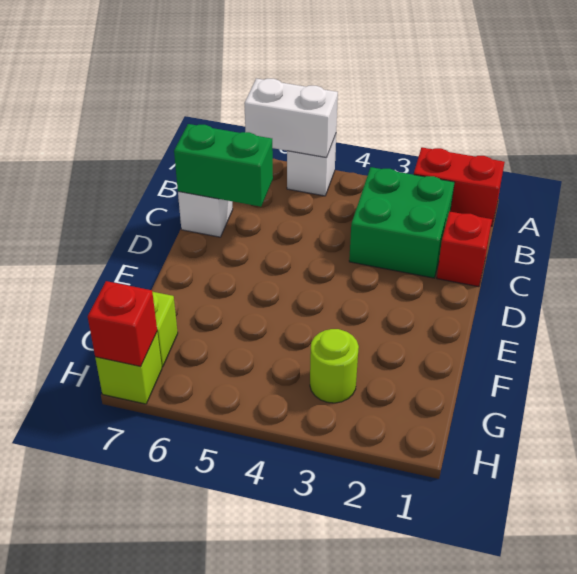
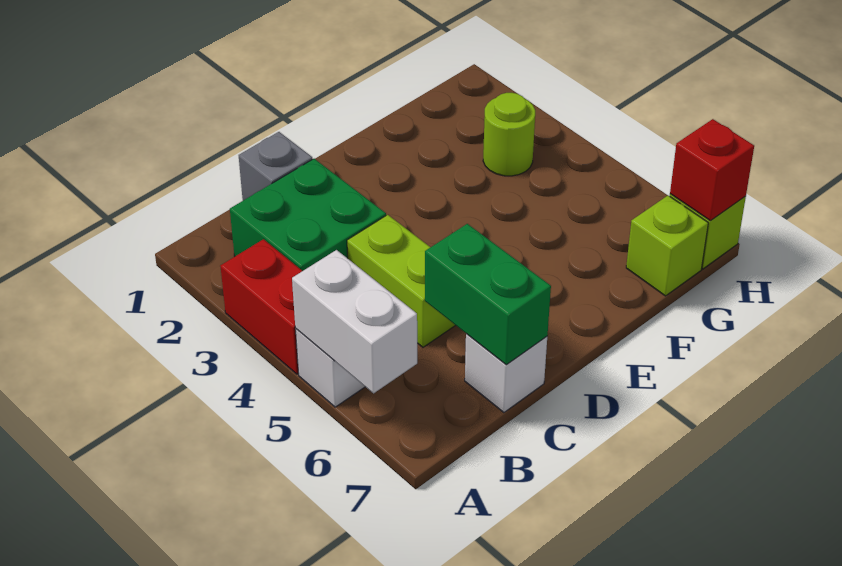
red 1x2 brick [414,147,505,226] -> red 1x2 brick moved to [220,239,302,374]
red 1x1 brick [437,212,492,287] -> grey 1x1 brick [239,132,312,200]
none -> lime 1x2 brick [347,215,456,347]

